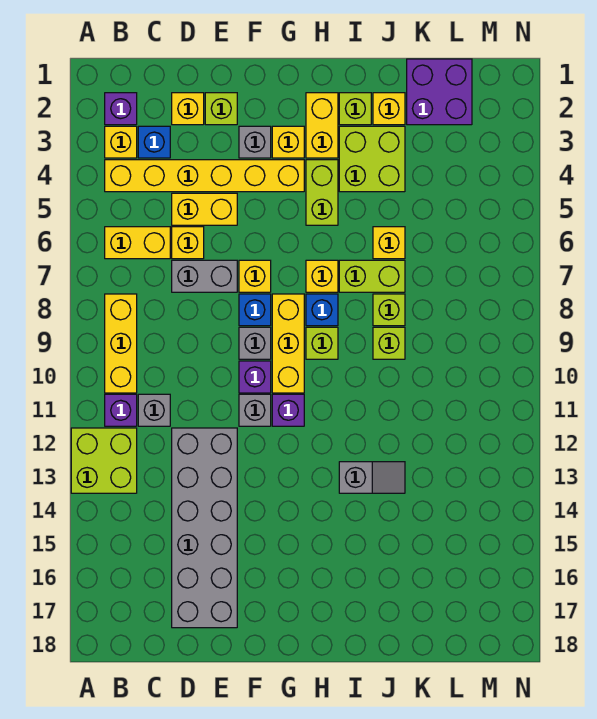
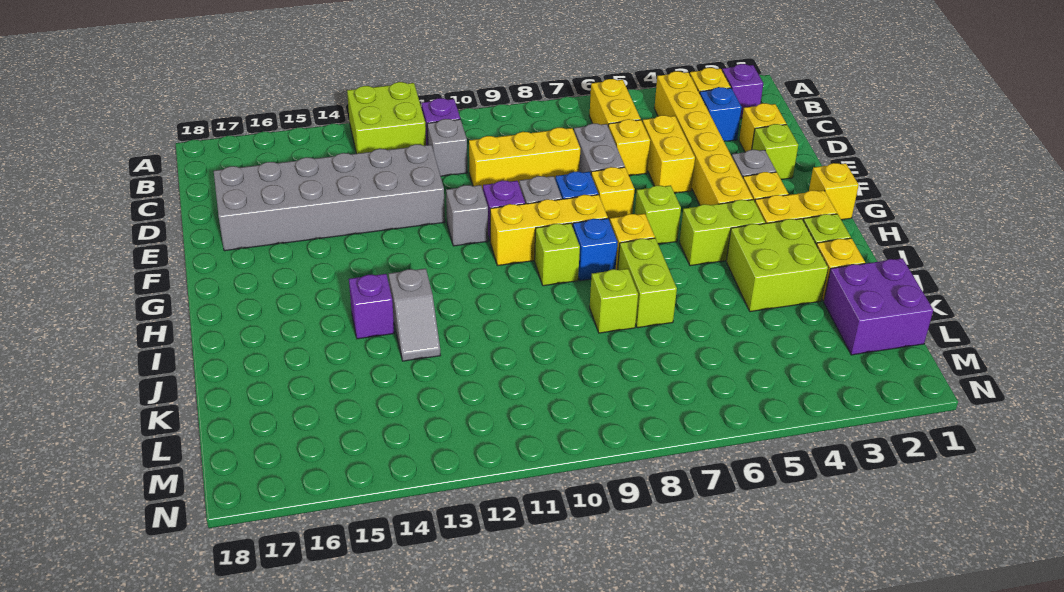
yellow 1x3 brick [105,294,137,393] -> yellow 1x3 brick moved to [469,128,580,189]
purple 1x1 brick [272,394,304,426] -> purple 1x1 brick moved to [349,274,394,339]
yellow 1x1 brick [373,227,405,259] -> yellow 1x1 brick moved to [809,163,859,220]
lime 1x1 brick [373,327,405,359] -> lime 1x1 brick moved to [635,185,681,244]

